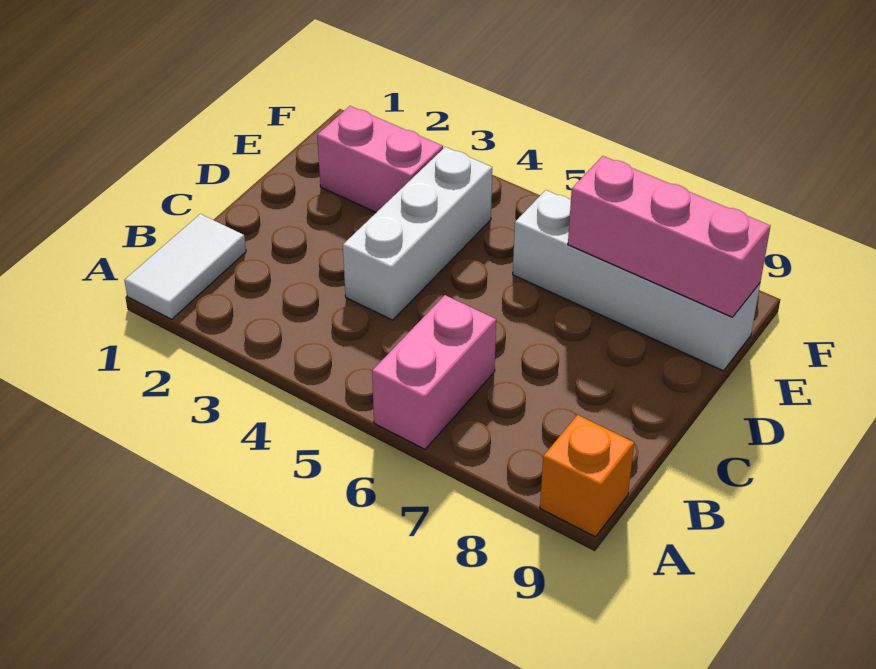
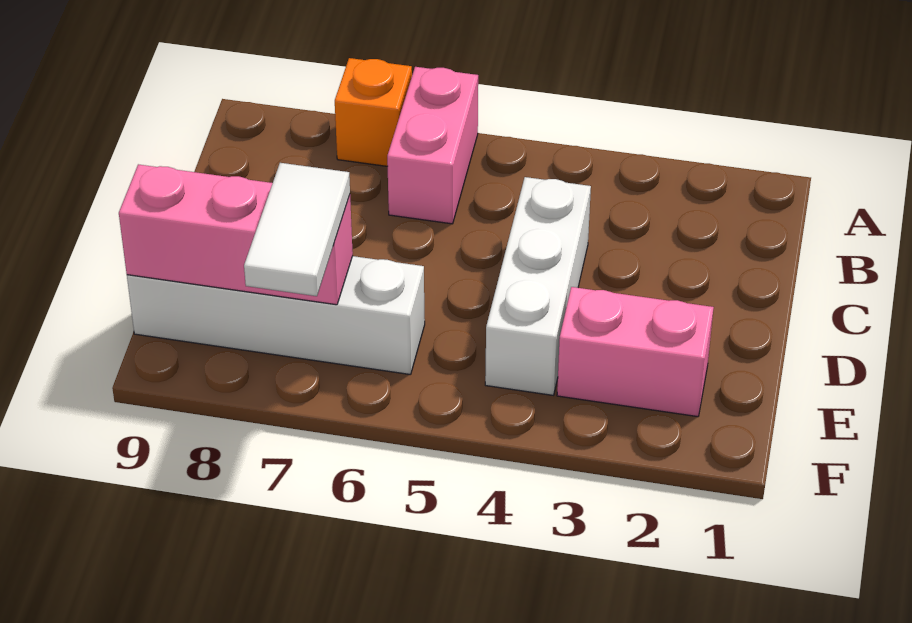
white 1x2 tile [124,214,246,319] -> white 1x2 tile moved to [244,163,350,296]
orange 1x1 brick [540,415,634,537] -> orange 1x1 brick moved to [335,58,412,166]

